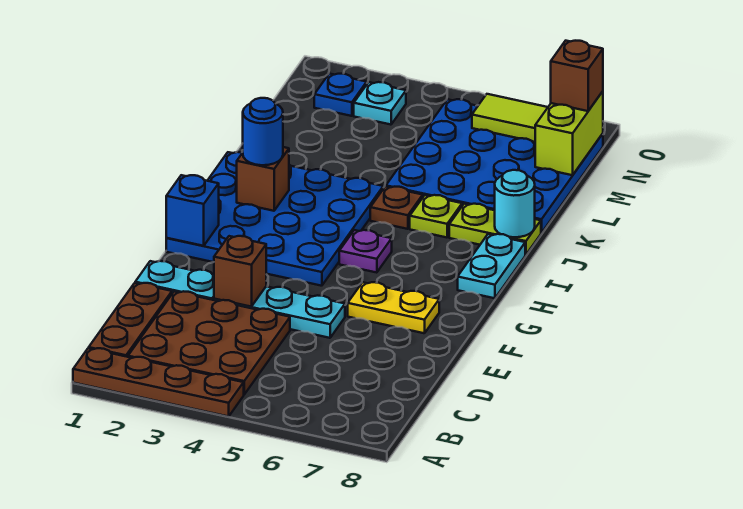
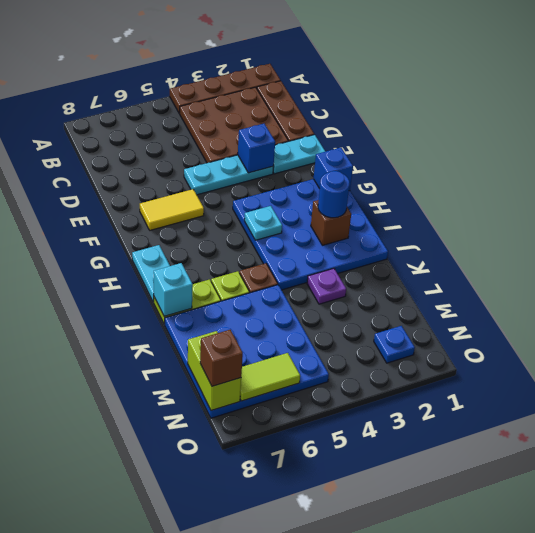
brown 1x1 brick [214,236,266,307] -> blue 1x1 brick [238,124,275,173]
yellow 1x2 plate [348,282,439,333] -> yellow 1x2 tile [140,189,204,230]
purple 1x1 plate [339,230,392,273] -> purple 1x1 plate moved to [307,268,346,304]
cyan 1x1 round brick [495,170,535,237] -> cyan 1x1 brick [154,263,193,316]
cyan 1x1 plate [354,82,406,125] -> cyan 1x1 plate moved to [244,206,282,240]

